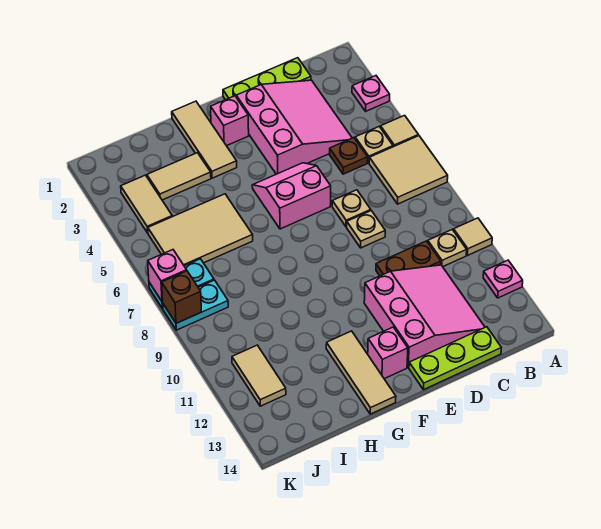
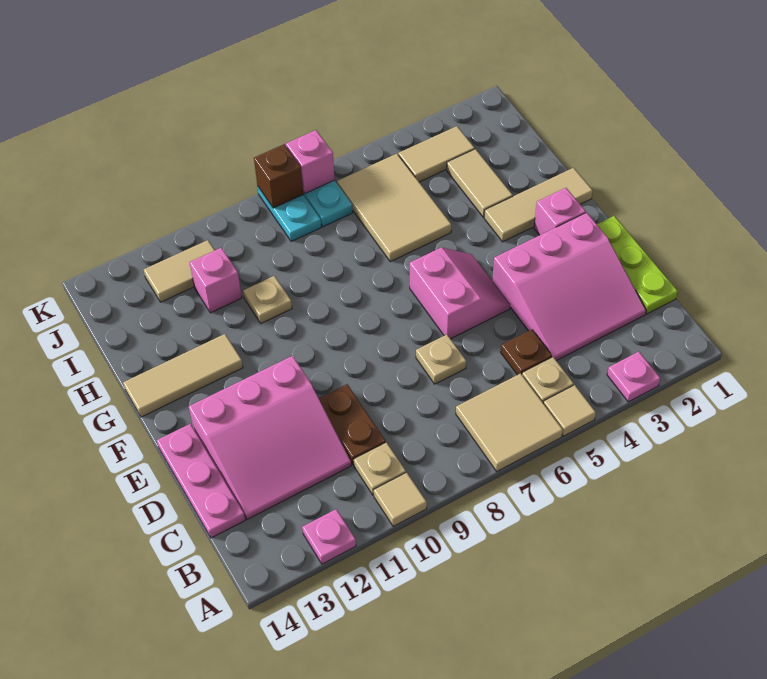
lime 1x3 plate [409,327,501,390] -> pink 1x3 plate [157,424,245,538]
tan 1x1 plate [347,211,385,248] -> tan 1x1 plate moved to [243,276,292,323]
pink 1x1 brick [368,327,408,379] -> pink 1x1 brick moved to [190,248,242,313]

